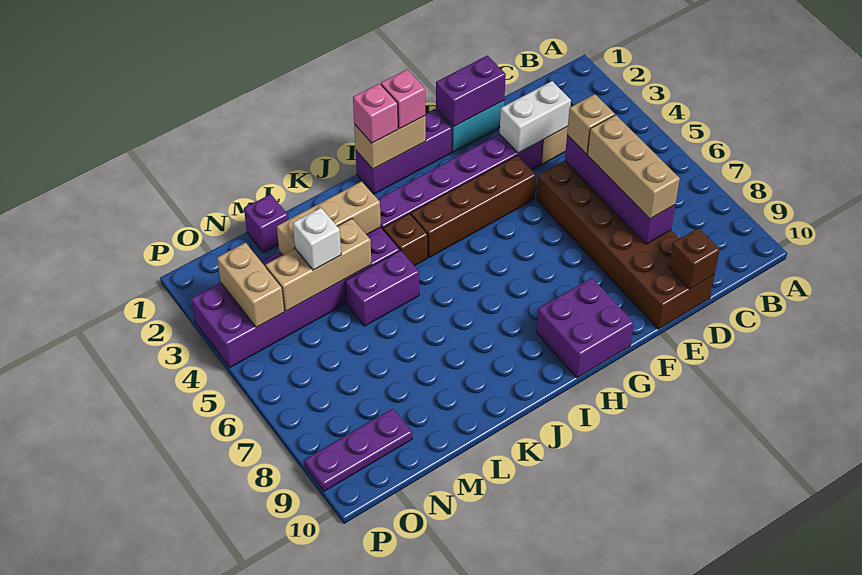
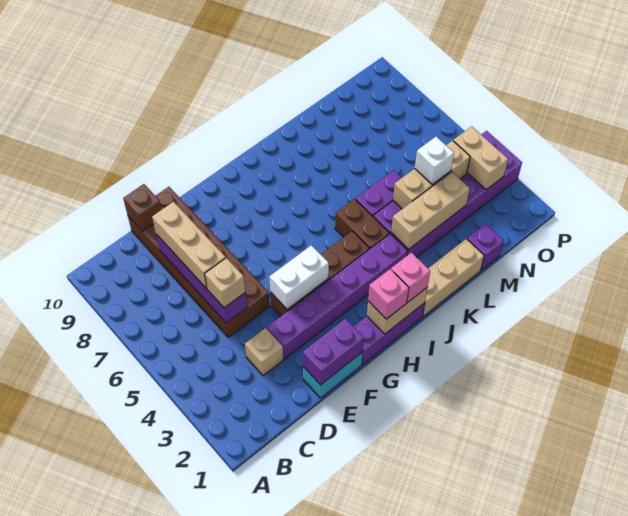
white 1x2 brick [500,81,571,153] -> white 1x2 brick moved to [269,245,329,310]
purple 2x2 brick [536,278,634,378] -> none
none -> tan 1x3 brick [423,239,484,316]
brown 1x1 brick [383,214,428,266] -> brown 1x2 brick [335,199,389,249]
purple 1x3 plate [305,409,412,491] -> none

